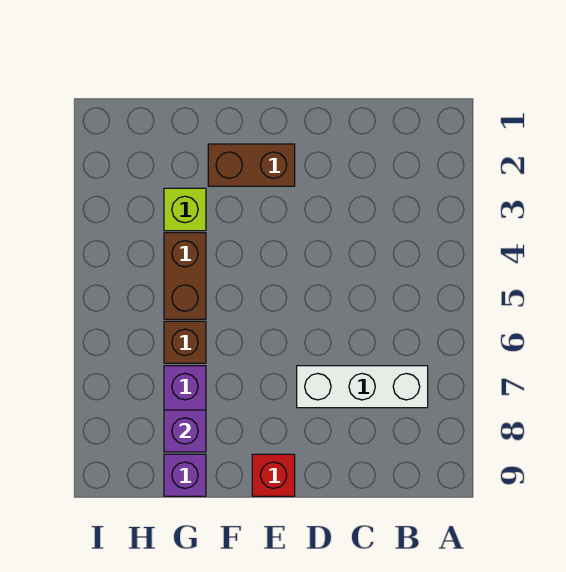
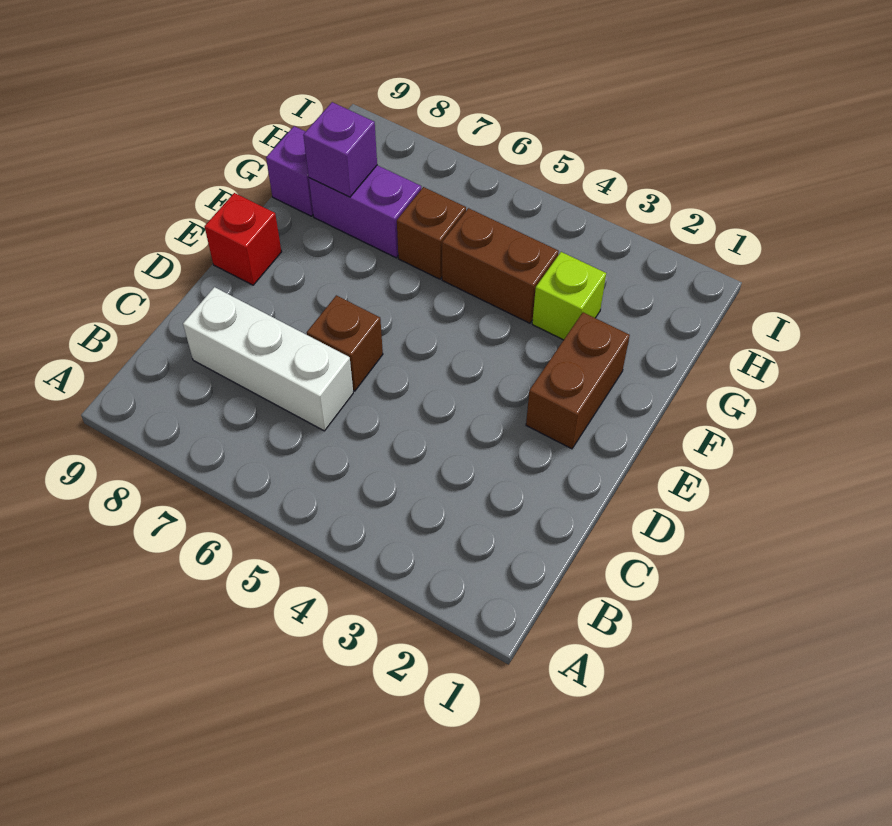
white 1x3 brick [297,366,428,408] -> white 1x3 brick turned to [183,287,353,431]
none -> brown 1x1 brick [307,295,383,391]

